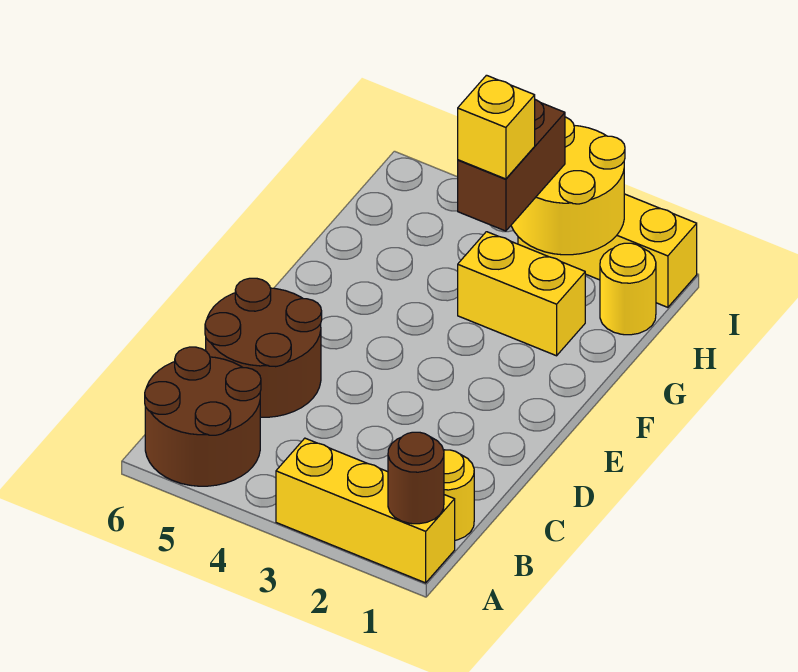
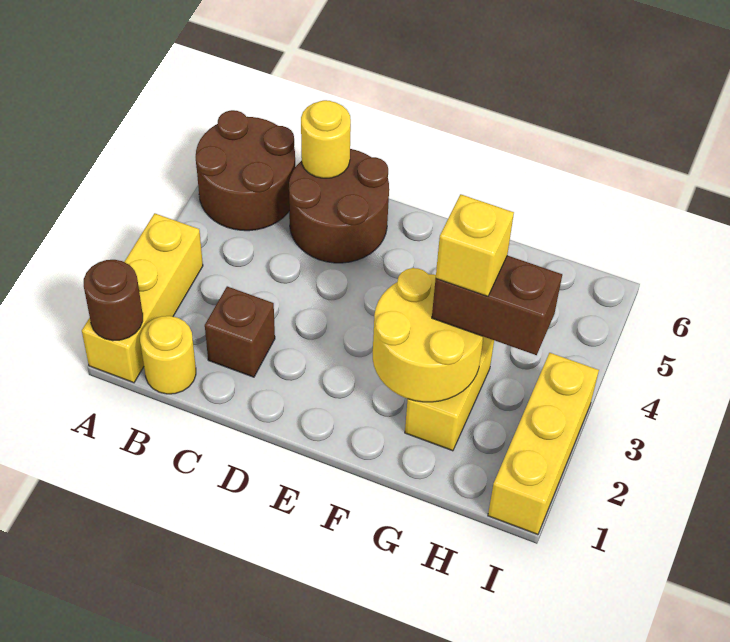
none -> brown 1x1 brick [205,286,275,377]
yellow 1x1 round brick [600,243,656,335] -> yellow 1x1 round brick moved to [301,100,351,178]
yellow 2x2 round brick [511,117,625,255] -> yellow 2x2 round brick moved to [373,268,483,402]

